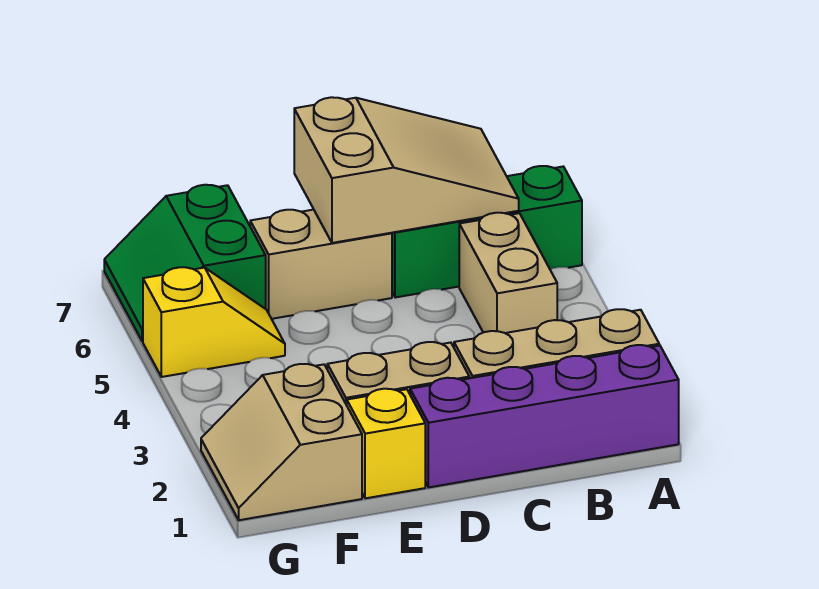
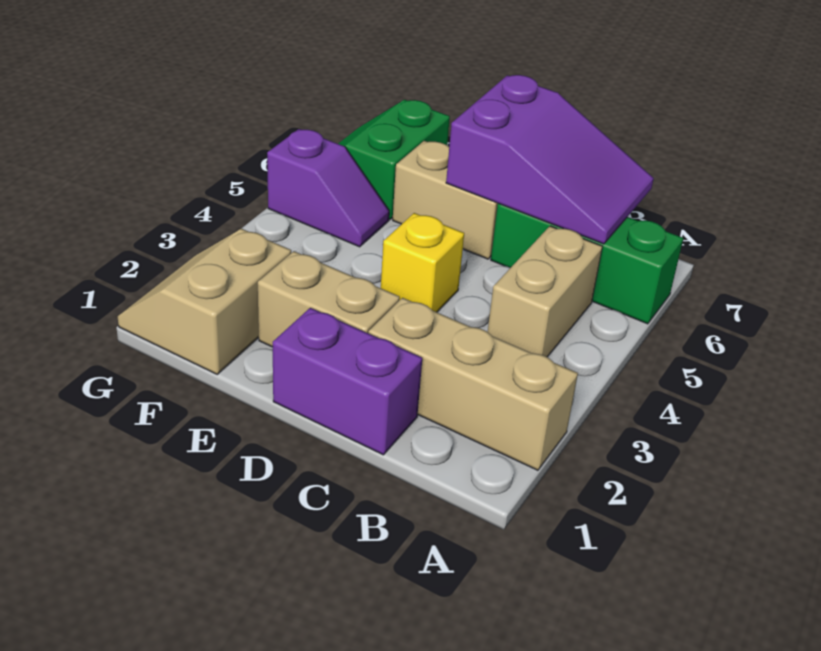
purple 1x4 brick [410,345,679,487] -> purple 1x2 brick [273,308,422,455]
tan 2x3 slope [294,97,519,243] -> purple 2x3 slope [446,75,654,244]
yellow 1x1 brick [347,389,425,498] -> yellow 1x1 brick moved to [381,213,464,312]
yellow 1x2 slope [143,267,285,377] -> purple 1x2 slope [267,129,389,247]

